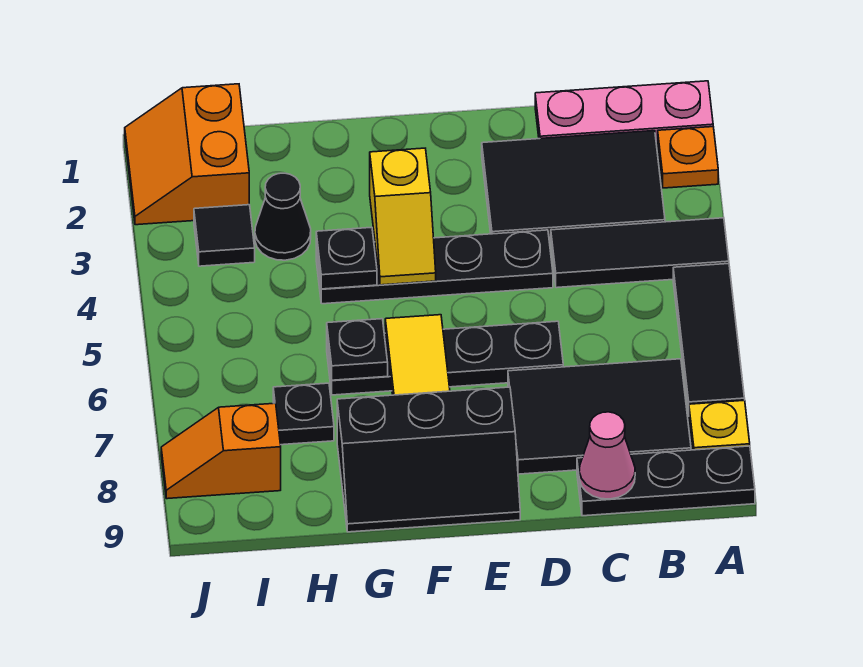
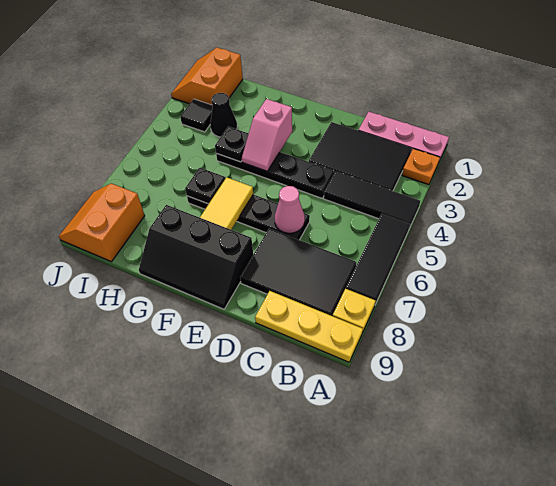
black 1x3 plate [577,446,755,516] -> yellow 1x3 plate [255,291,363,362]
pink 1x1 cone [579,412,635,499] -> pink 1x1 cone moved to [275,186,305,233]
yellow 1x2 slope [370,148,436,285] -> pink 1x2 slope [242,99,292,171]
black 1x1 plate [273,383,334,445] -> none
orange 1x2 slope [161,403,281,499] -> orange 2x2 slope [59,183,145,262]

